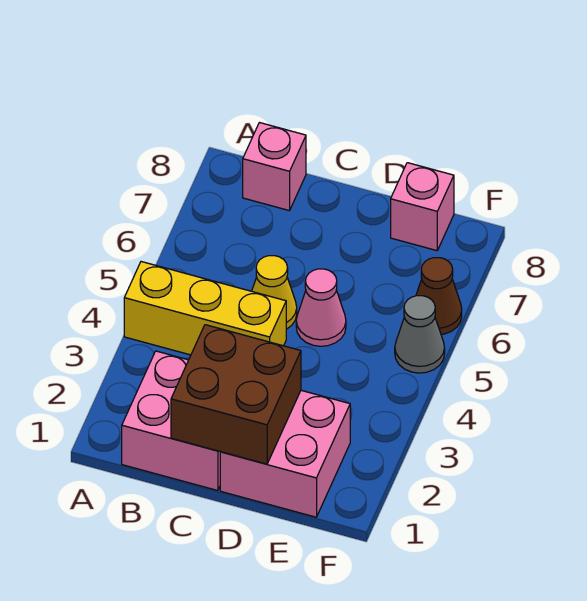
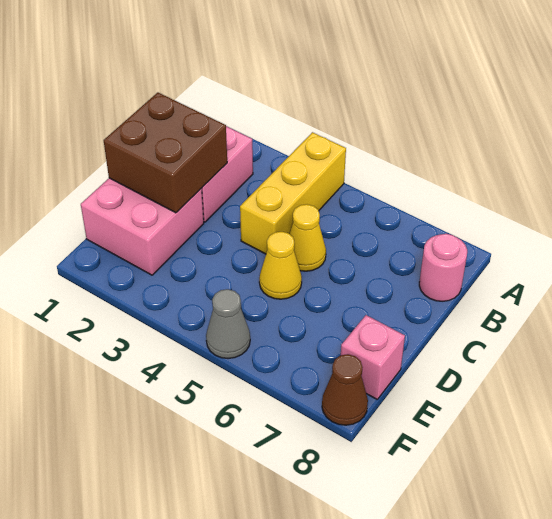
pink 1x1 brick [243,123,306,211] -> pink 1x1 round brick [419,234,467,301]
pink 1x1 cone [296,269,346,346] -> yellow 1x1 cone [259,232,302,299]
brown 1x1 cone [416,258,462,335] -> brown 1x1 cone moved to [322,354,368,425]

